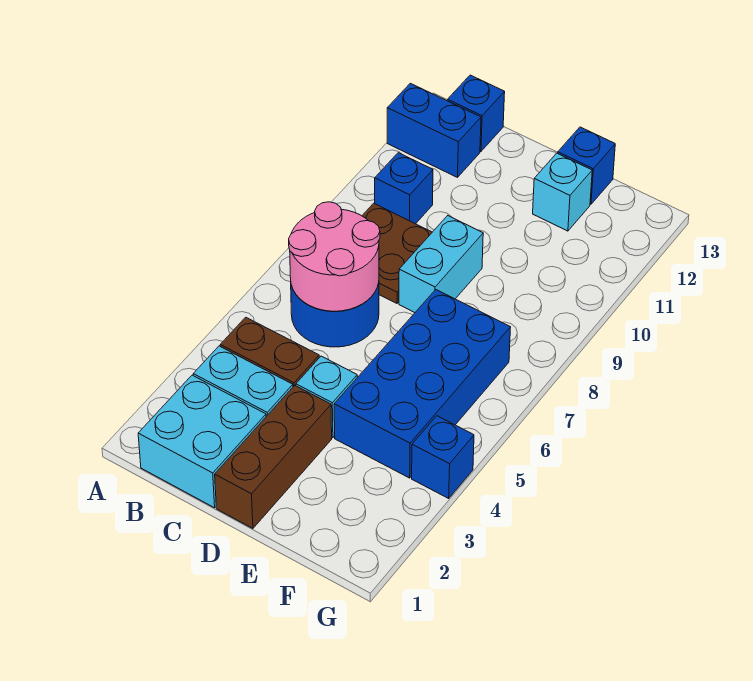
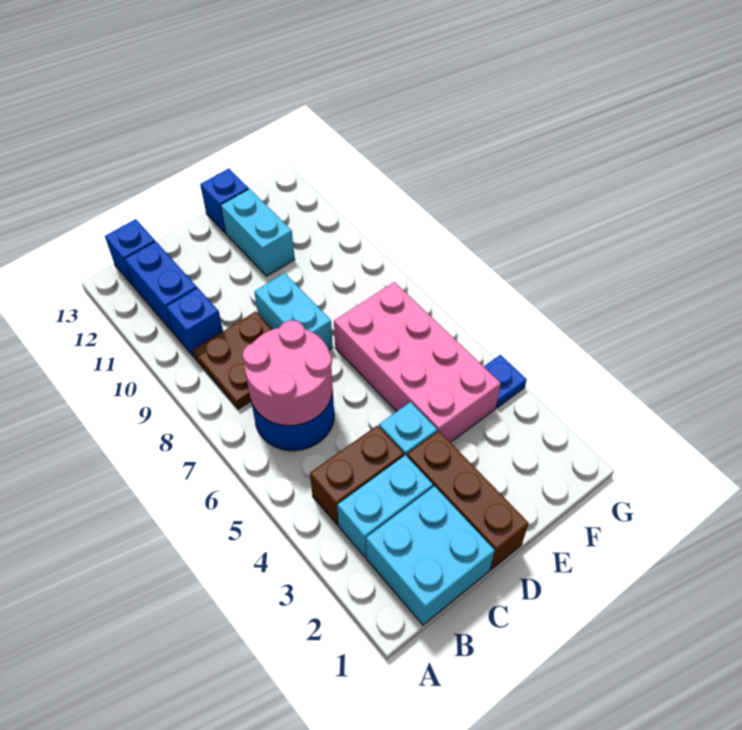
blue 1x2 brick [387,83,481,177] -> blue 1x2 brick turned to [125,241,197,332]
blue 2x4 brick [334,290,511,478] -> pink 2x4 brick [334,282,501,442]
cyan 1x1 brick [533,153,592,231] -> cyan 1x2 brick [221,189,295,276]
blue 1x1 brick [412,416,474,498] -> blue 1x1 plate [484,355,527,408]

